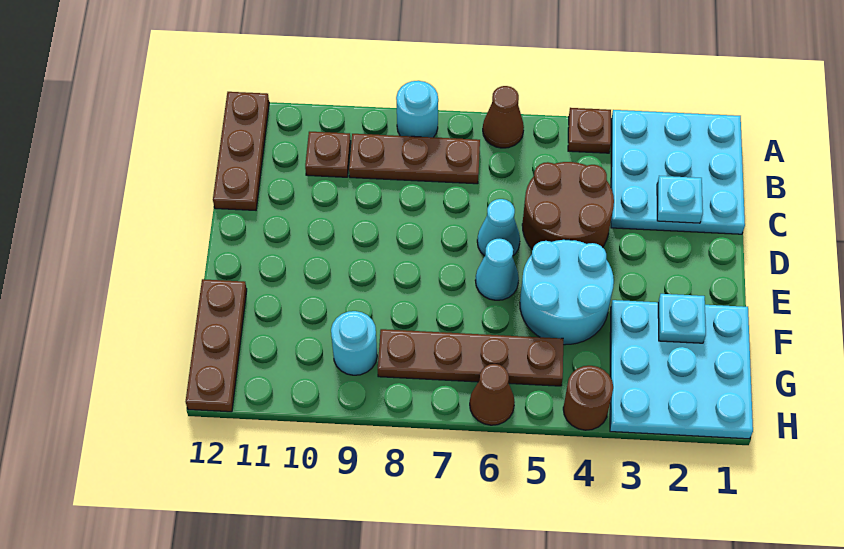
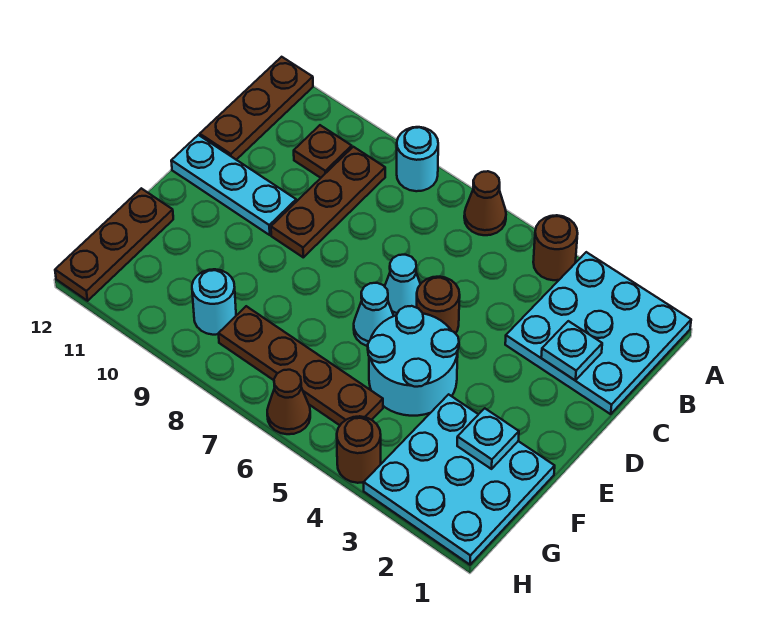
brown 1x1 plate [568,108,611,153] -> brown 1x1 round brick [533,215,578,280]
brown 1x3 plate [349,134,480,184] -> brown 1x3 plate turned to [271,147,385,257]
brown 2x2 round brick [522,162,614,249] -> brown 1x1 round brick [417,277,460,334]
none -> cyan 1x3 plate [171,135,296,235]

